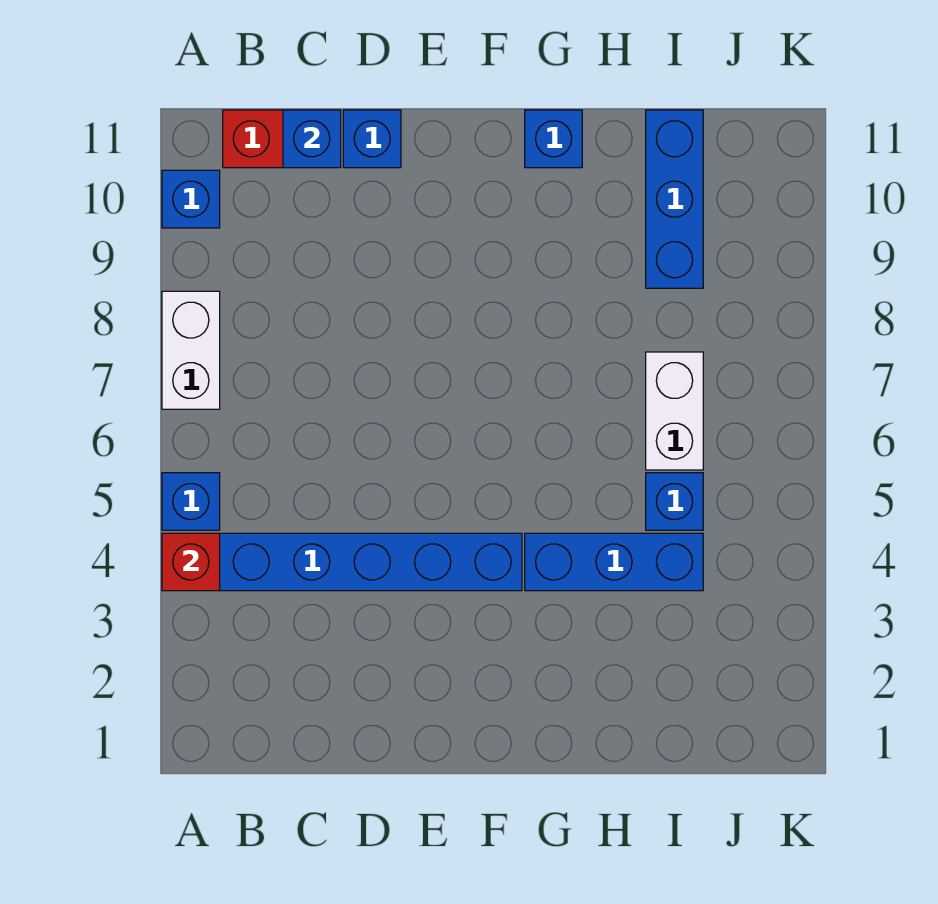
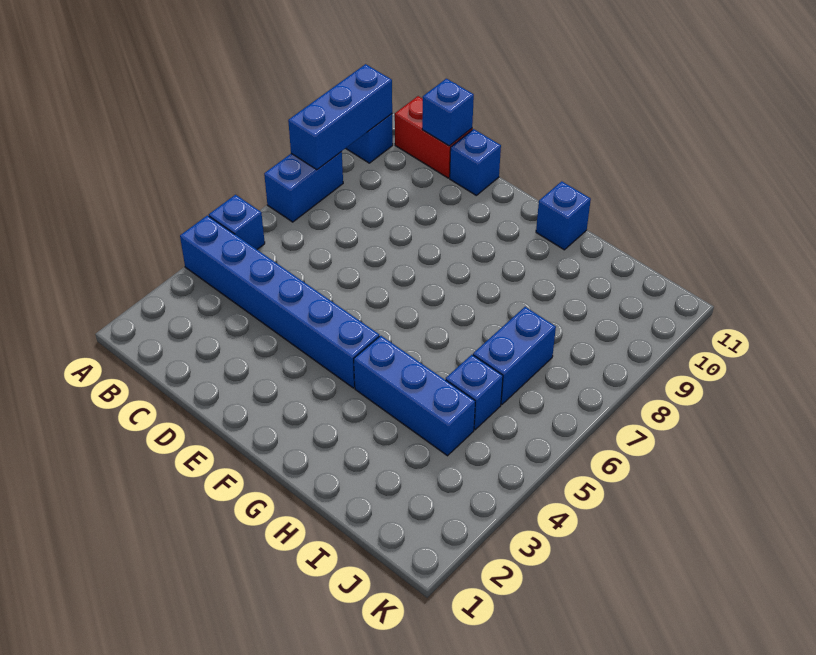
red 1x1 brick [162,533,220,591] -> none
white 1x2 brick [162,291,220,409] -> blue 1x2 brick [264,152,343,222]
white 1x2 brick [646,352,703,470] -> blue 1x2 brick [473,307,556,405]
blue 1x3 brick [646,110,703,288] -> blue 1x3 brick moved to [288,64,392,170]

